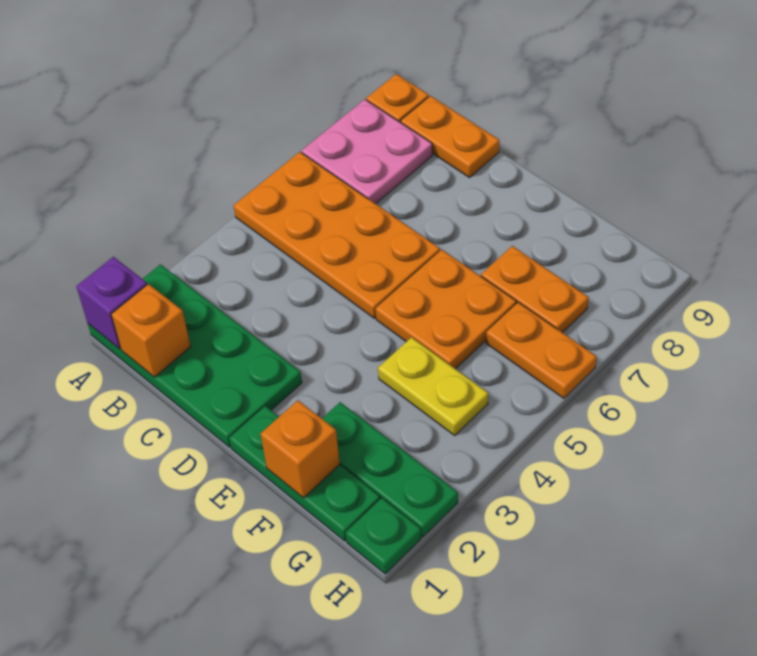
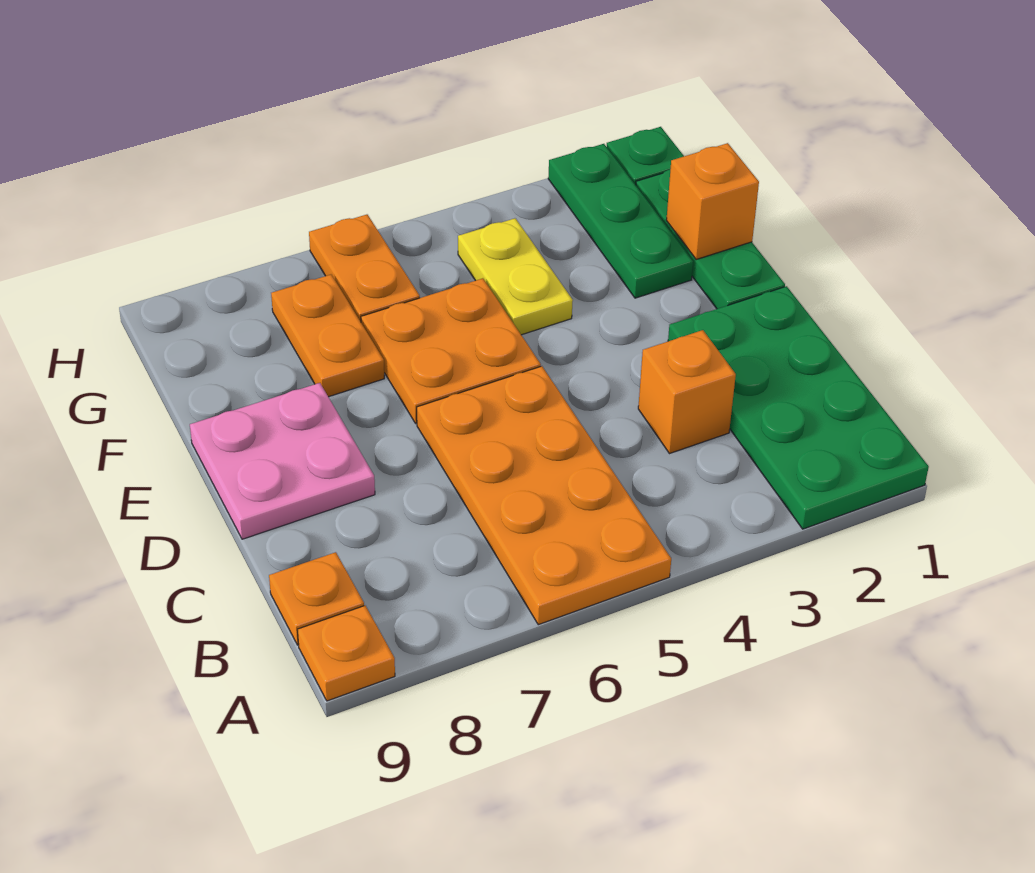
purple 1x1 brick [76,257,147,349] -> none
pink 2x2 plate [302,99,433,204] -> pink 2x2 plate moved to [190,383,375,539]
orange 1x1 brick [111,284,191,377] -> orange 1x1 brick moved to [638,330,736,454]
orange 1x2 plate [401,96,499,178] -> orange 1x1 plate [269,552,364,645]

